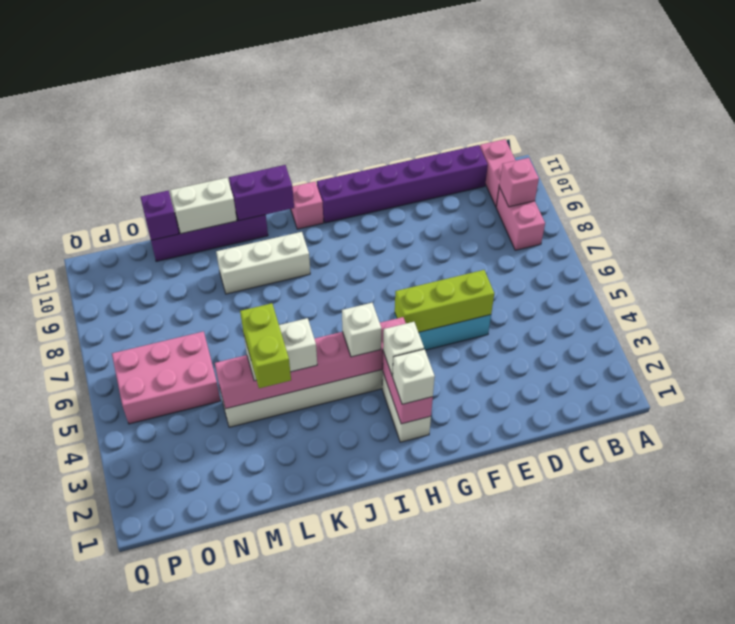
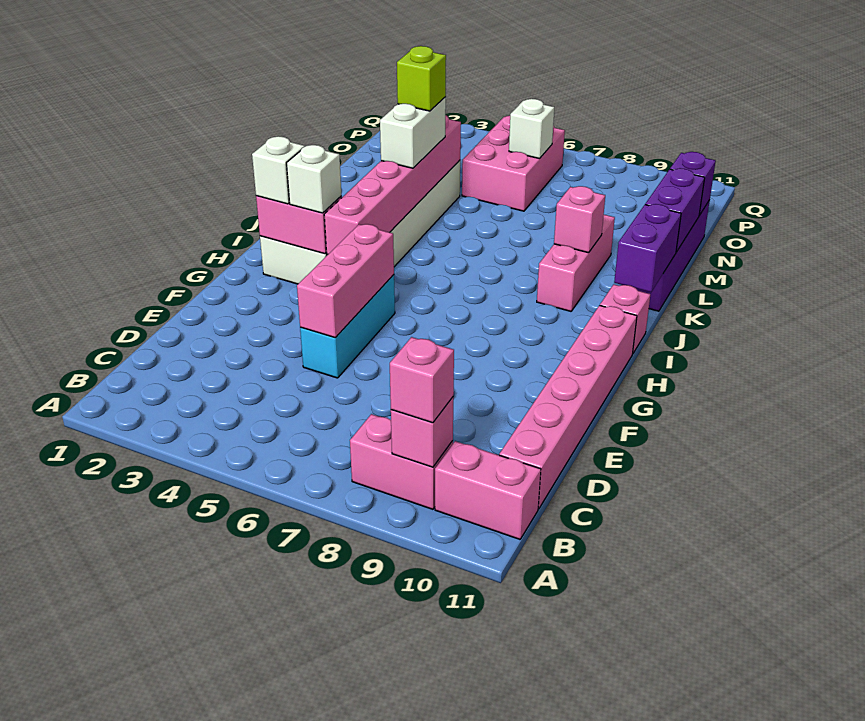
none -> pink 1x1 brick [390,337,454,423]
purple 1x6 brick [317,145,488,223] -> pink 1x6 brick [499,305,637,509]
lime 1x3 brick [395,270,494,332] -> pink 1x3 brick [297,224,394,338]
white 1x1 brick [342,303,382,357] -> white 1x1 brick moved to [509,99,554,159]
white 1x3 brick [216,232,310,294] -> pink 1x3 brick [537,215,615,311]
none -> pink 1x1 brick [554,186,605,253]
lime 1x2 brick [240,303,291,388] -> lime 1x1 brick [397,46,446,111]
white 1x2 brick [170,178,237,234] -> purple 1x2 brick [645,168,705,252]

